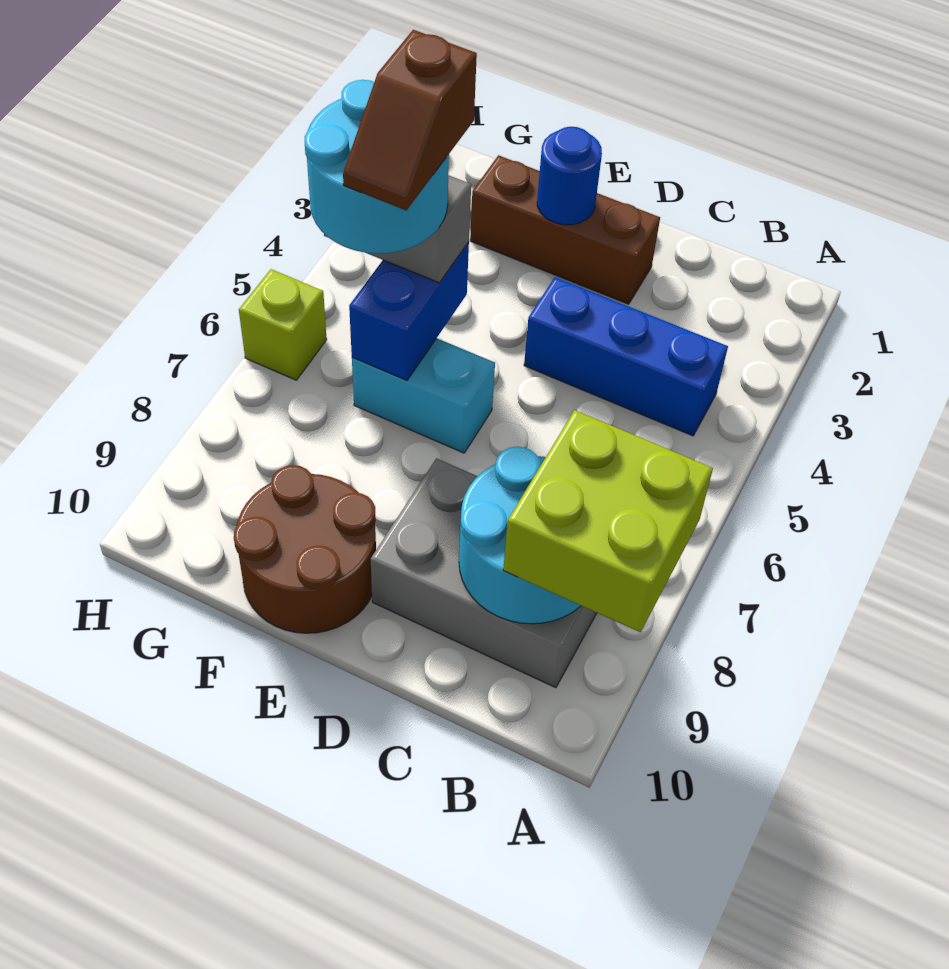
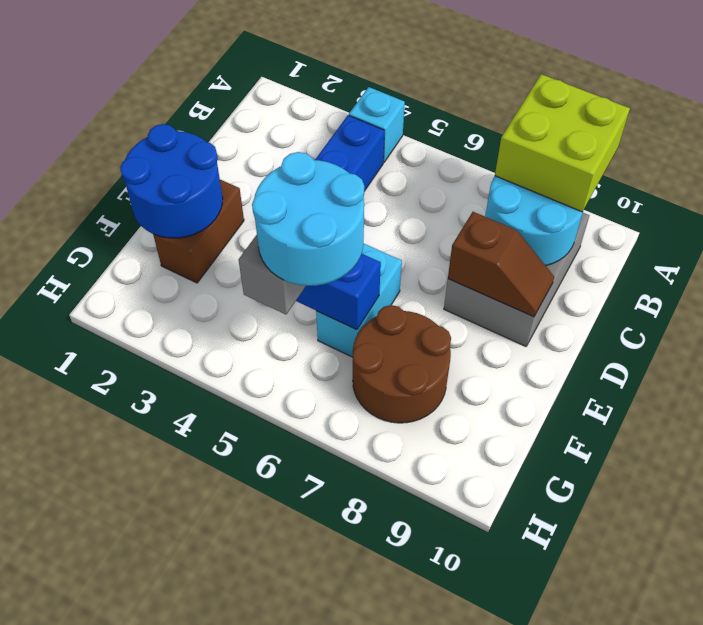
none -> cyan 1x1 brick [349,87,405,162]
brown 1x3 brick [470,155,660,304] -> brown 1x2 brick [153,180,244,283]
blue 1x1 round brick [537,127,602,225] -> blue 2x2 round brick [120,124,223,238]
brown 2x2 round brick [234,465,376,633] -> brown 2x2 round brick moved to [353,305,451,423]
brown 1x2 slope [343,30,477,210] -> brown 1x2 slope moved to [448,212,554,317]
lime 1x1 brick [239,269,327,380] -> none

